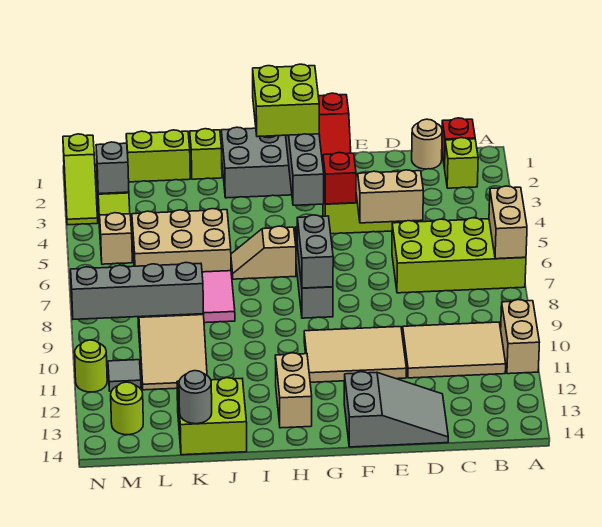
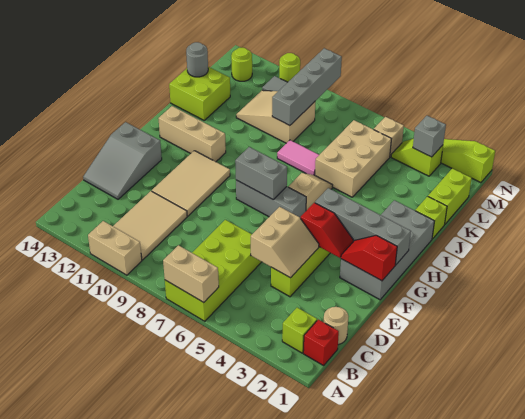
lime 2x2 brick [253,64,319,137] -> none
tan 1x2 brick [275,353,312,428] -> tan 1x3 brick [158,106,226,162]

